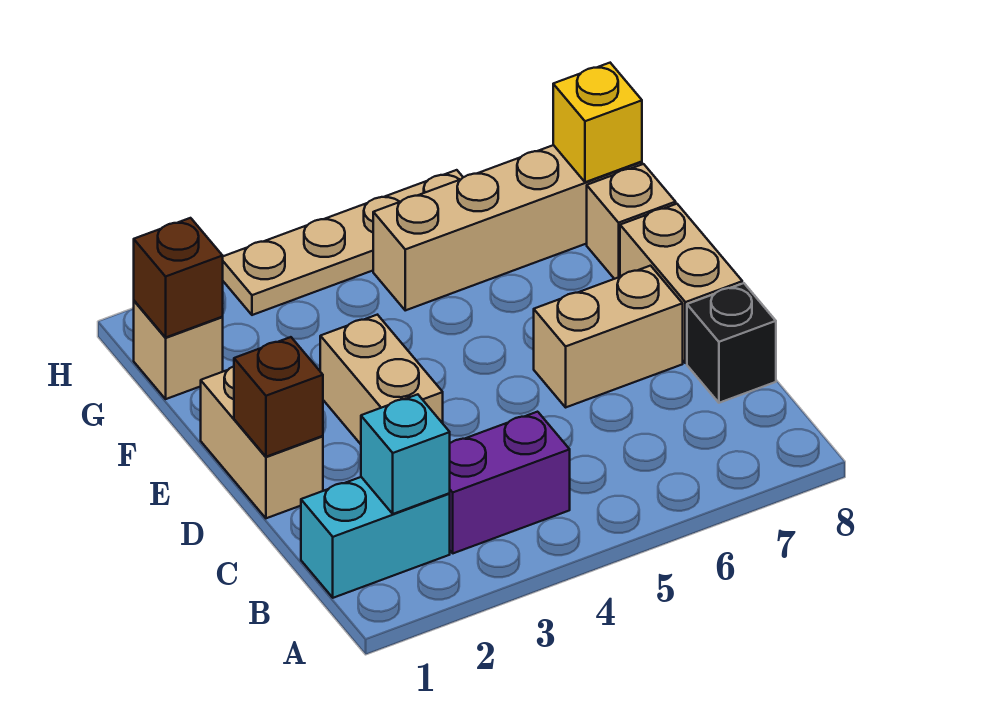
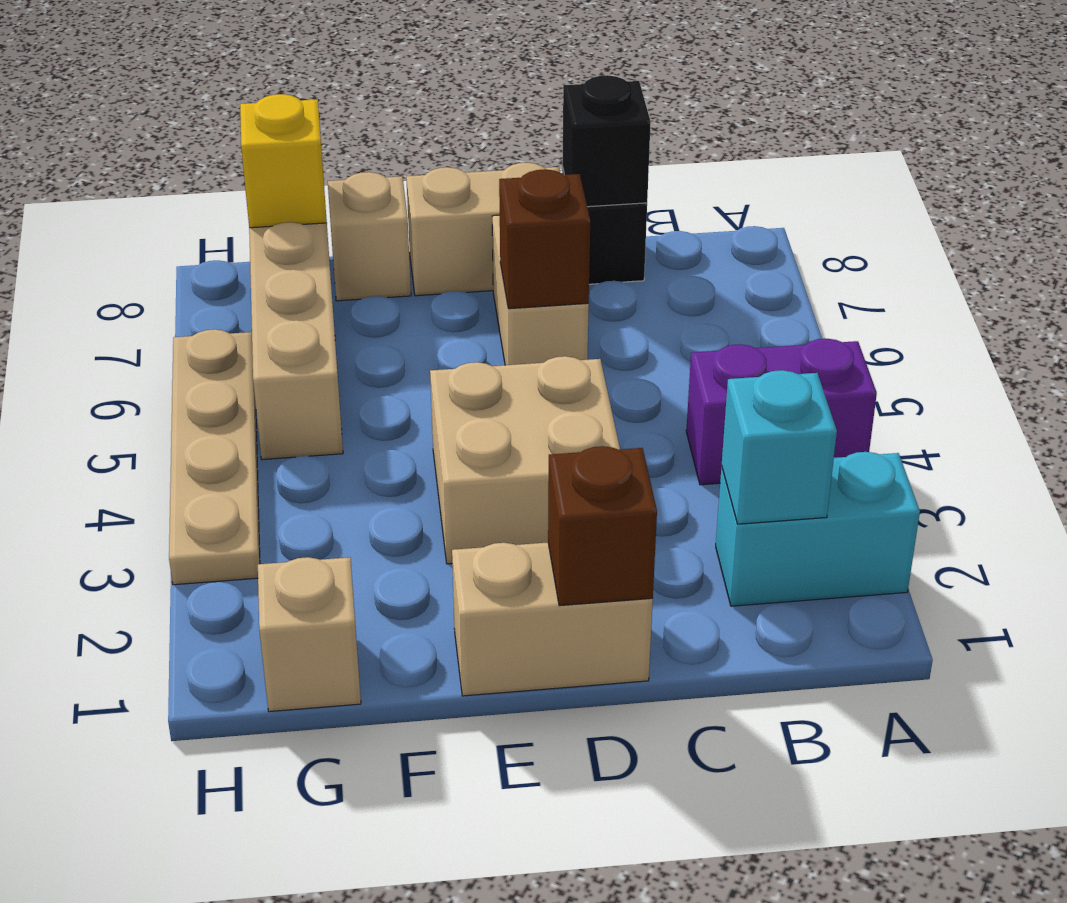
cyan 1x2 brick [301,477,450,598] -> cyan 1x2 brick turned to [716,452,920,606]
purple 1x2 brick [450,412,570,553] -> purple 1x2 brick turned to [686,339,877,485]
none -> black 1x1 brick [563,75,651,207]
tan 1x2 brick [320,315,443,444] -> tan 2x2 brick [430,356,620,564]
brown 1x1 brick [134,218,223,337] -> brown 1x1 brick moved to [499,169,590,309]

